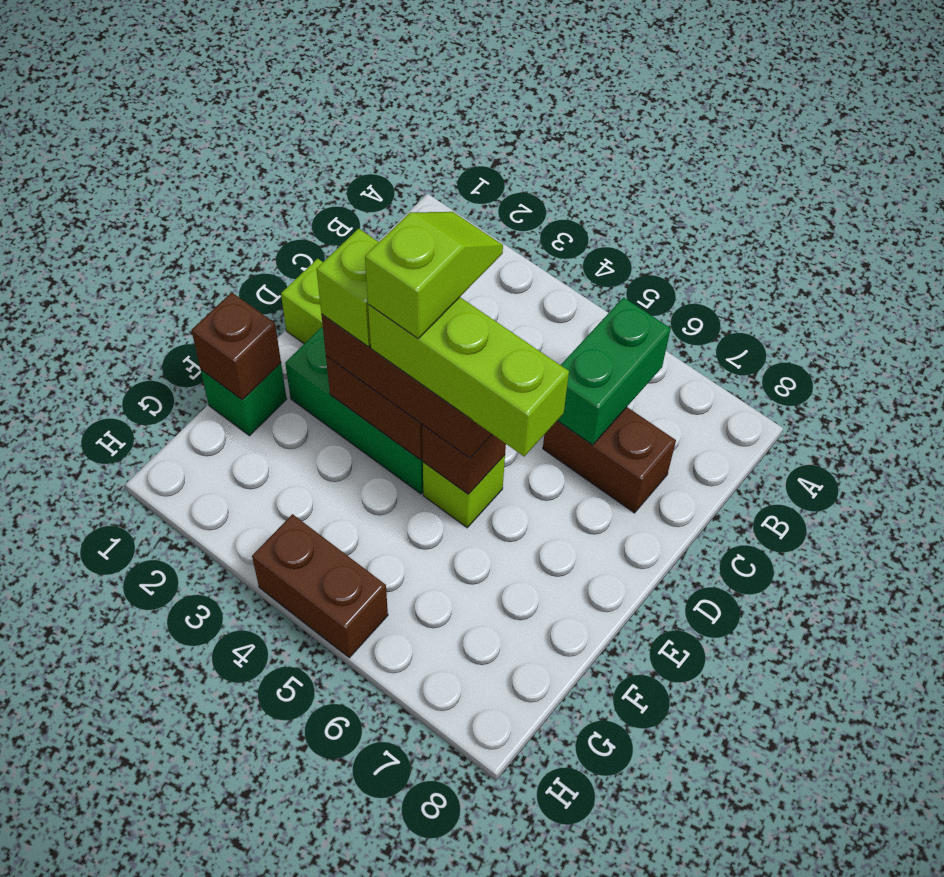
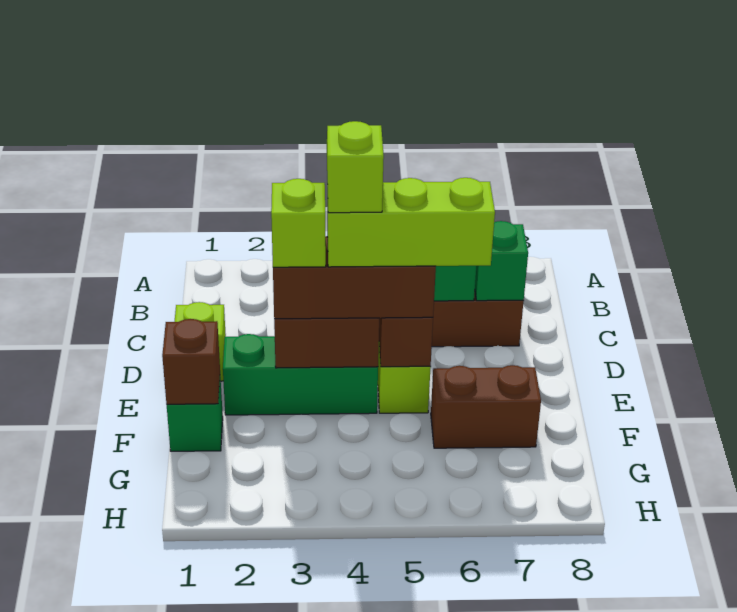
none -> green 1x1 brick [475,221,528,301]
brown 1x2 brick [252,514,388,658] -> brown 1x2 brick moved to [431,365,541,448]

